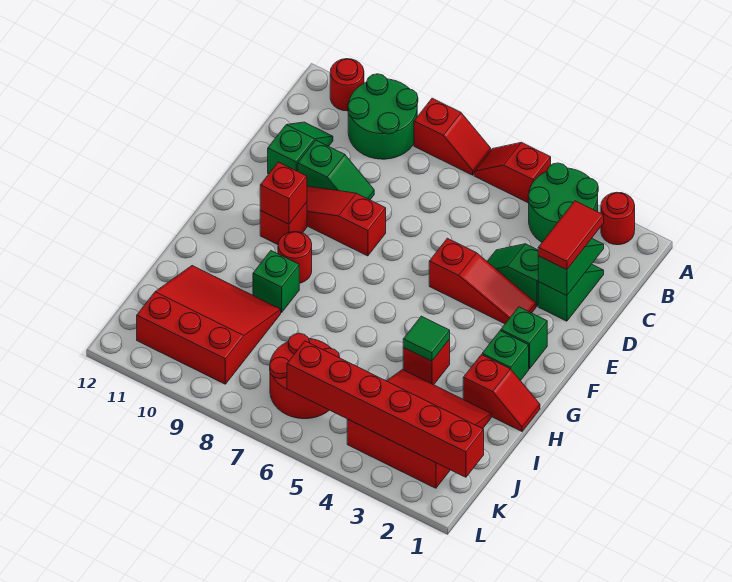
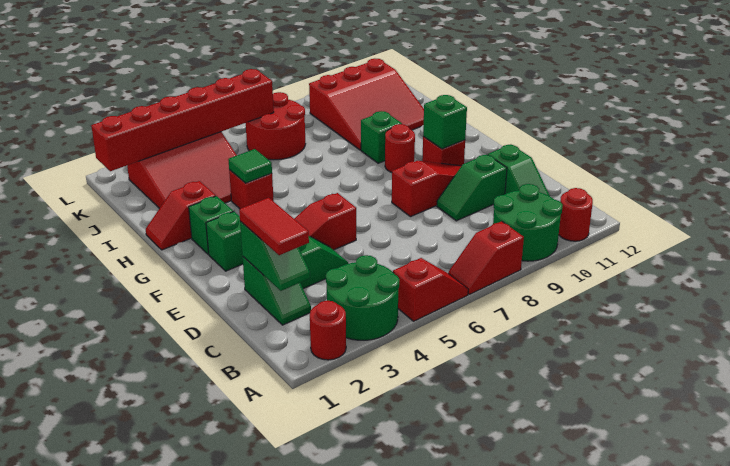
red 1x1 brick [260,162,307,224] -> green 1x1 brick [423,95,467,149]

